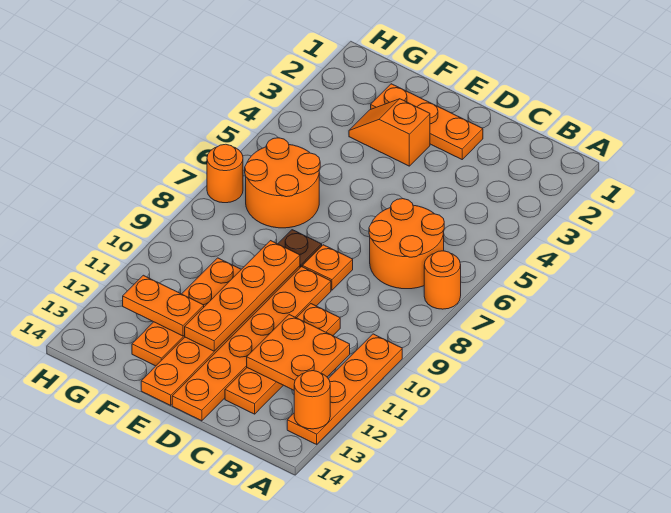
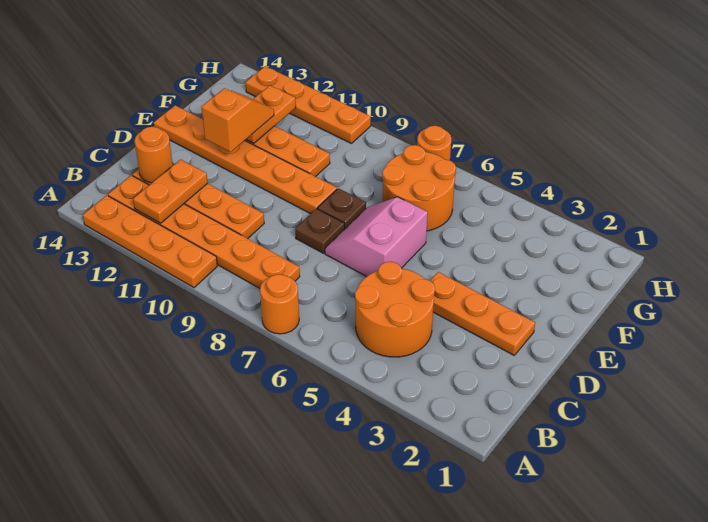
orange 1x1 round brick [294,371,330,429] -> orange 1x1 round brick moved to [135,127,173,183]
orange 2x2 round brick [369,199,444,289] -> orange 2x2 round brick moved to [355,262,435,357]
orange 2x2 plate [247,315,350,390] -> orange 1x2 plate [133,160,208,223]
orange 1x3 plate [371,84,483,159] -> orange 1x3 plate turned to [430,272,535,355]
none -> pink 2x2 slope [325,197,428,277]
orange 1x1 plate [302,245,353,290] -> brown 1x1 plate [295,209,345,253]
orange 1x6 plate [172,267,331,421] -> orange 1x6 plate moved to [108,175,300,288]
orange 1x2 slope [349,99,430,166] -> orange 1x2 slope moved to [202,89,274,152]
orange 1x4 plate [185,241,300,351] -> orange 1x4 plate moved to [245,66,371,144]

